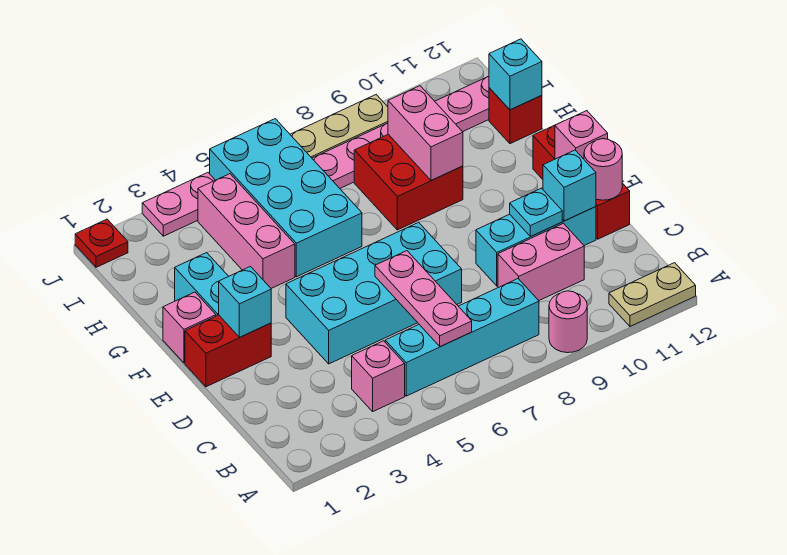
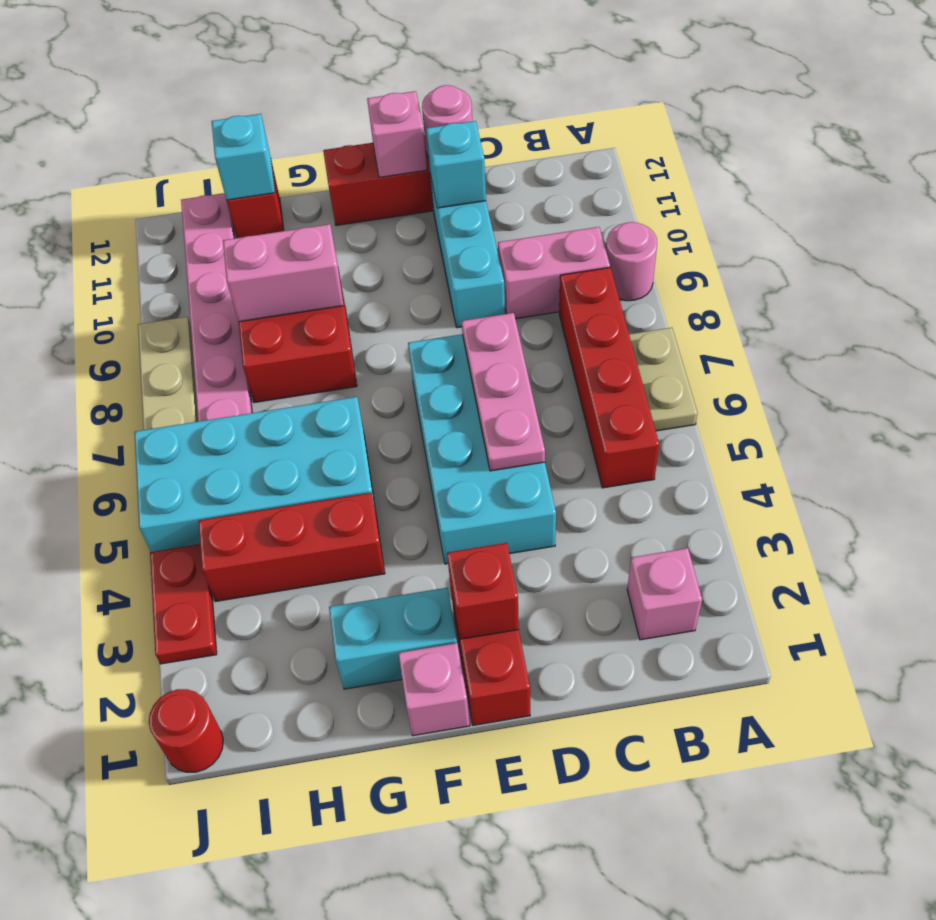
tan 1x2 plate [609,263,696,326] -> tan 1x2 plate moved to [629,328,698,431]
pink 1x1 brick [352,341,405,411] -> pink 1x1 brick moved to [627,548,702,640]
cyan 1x4 brick [385,279,539,396] -> red 1x4 brick [559,267,659,488]
pink 1x3 plate [375,251,472,347] -> pink 1x3 plate turned to [462,313,545,471]
pink 1x2 brick [498,223,584,300] -> pink 1x2 brick turned to [498,227,610,319]
cyan 1x1 plate [510,188,562,236] -> none
cyan 1x1 brick [219,267,271,337] -> red 1x1 brick [447,543,519,639]
pink 1x3 brick [198,174,295,288] -> red 1x3 brick [198,493,385,601]
red 1x1 plate [75,219,128,267] -> red 1x1 round brick [149,689,223,772]
pink 1x2 plate [142,173,215,236] -> red 1x2 plate [150,544,217,664]

